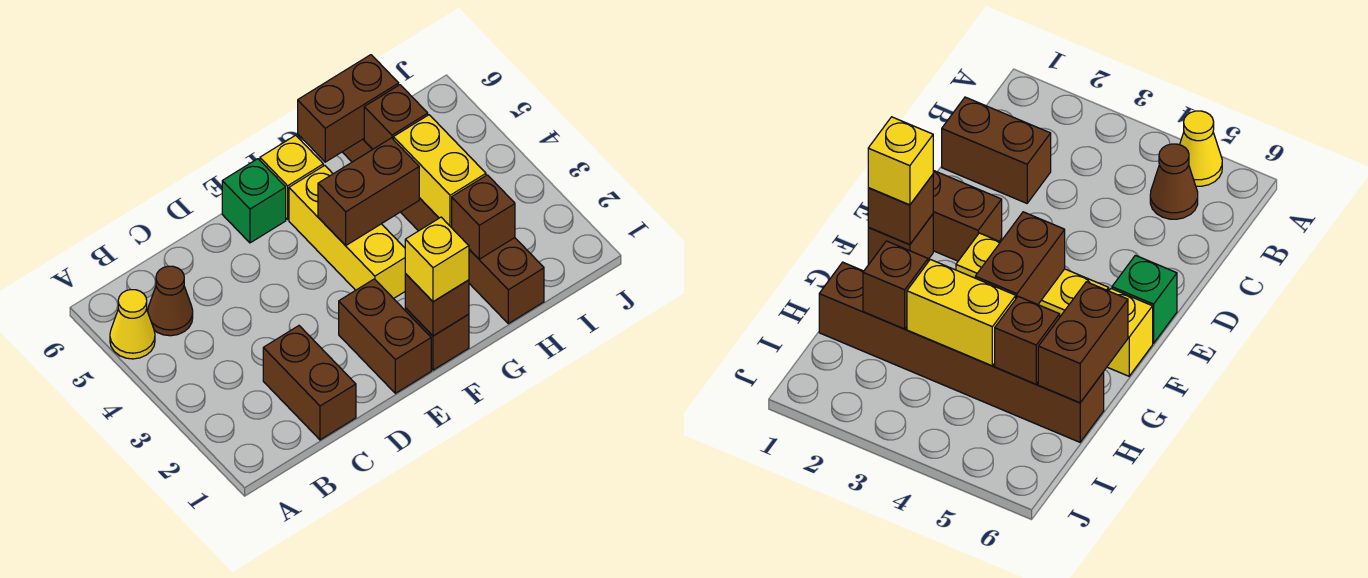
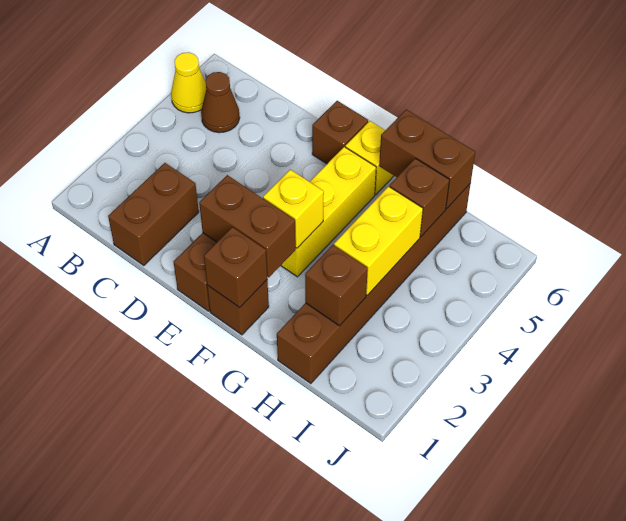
green 1x1 brick [222,159,286,243] -> brown 1x1 brick [312,101,368,164]
yellow 1x1 brick [405,217,469,302] -> yellow 1x1 brick moved to [263,170,324,248]
brown 1x2 brick [318,138,419,246] -> brown 1x2 brick moved to [199,175,296,277]

